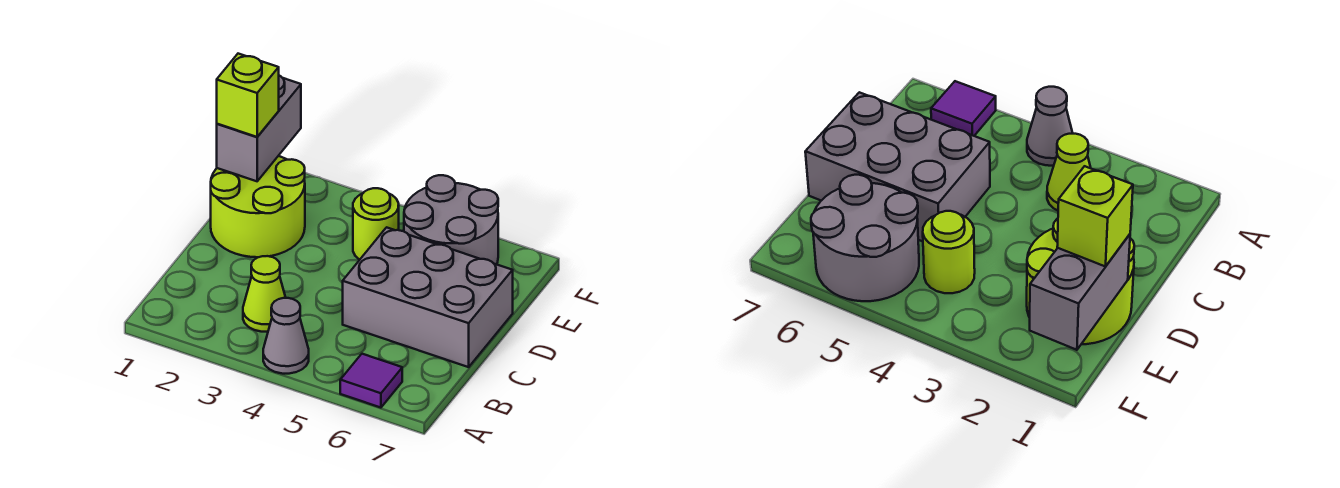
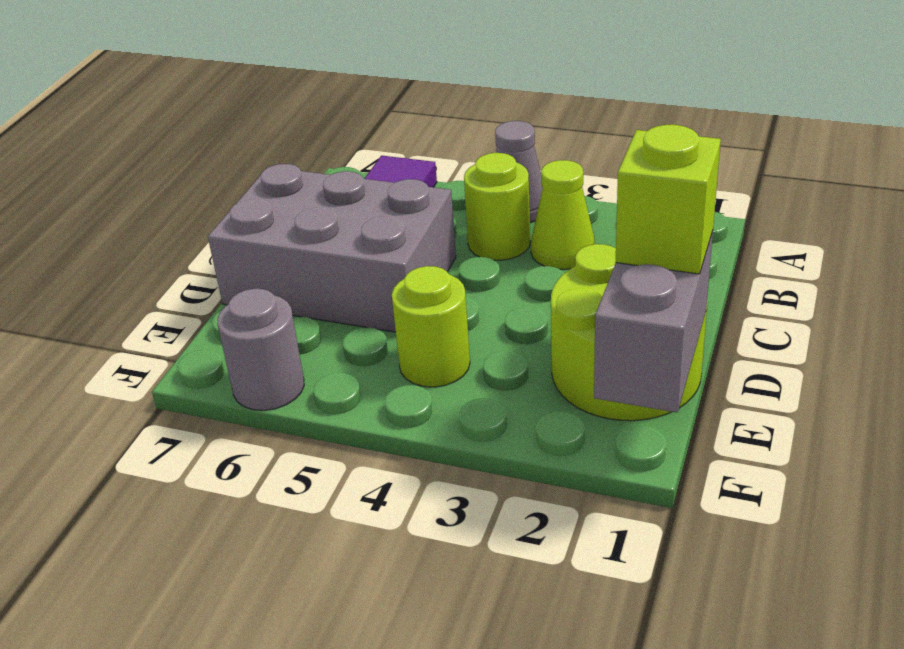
none -> lime 1x1 round brick [464,153,530,260]
grey 2x2 round brick [404,175,498,264] -> grey 1x1 round brick [218,289,304,410]

